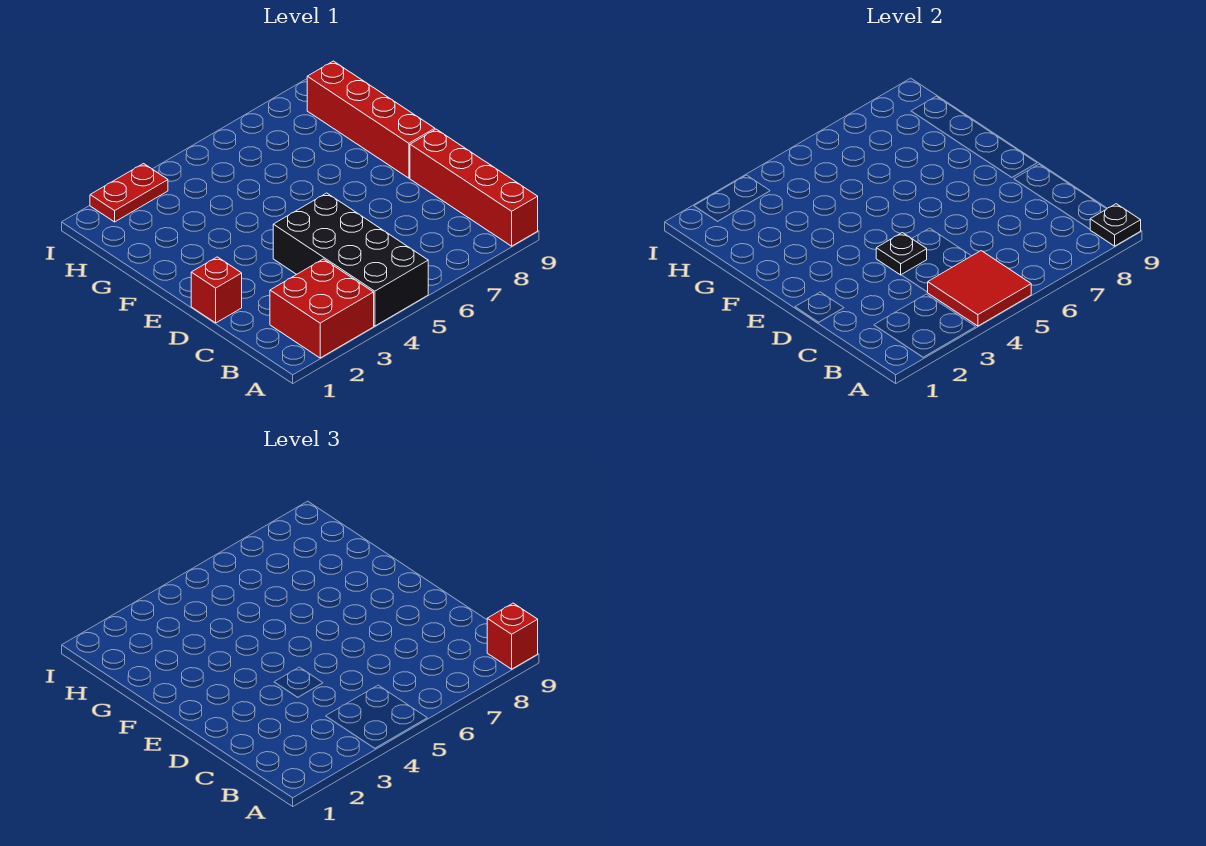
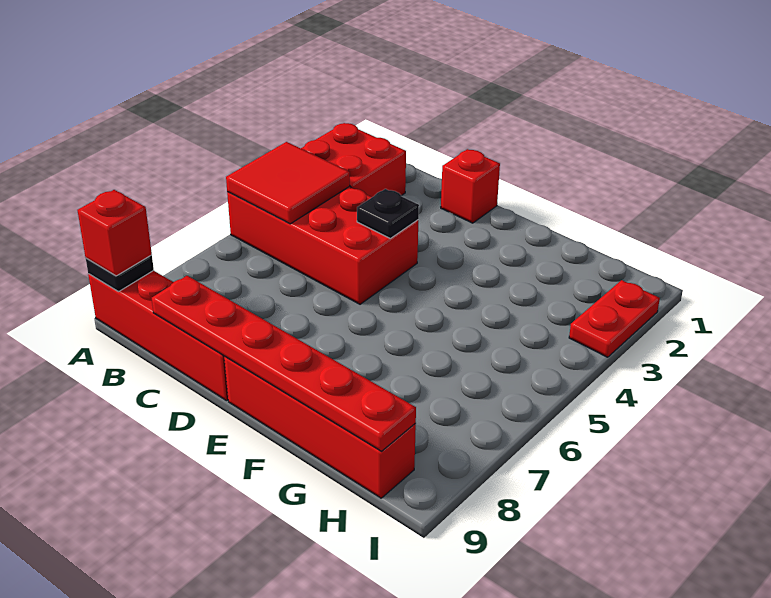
black 2x4 brick [273,193,428,326] -> red 2x4 brick [227,186,418,304]
none -> red 1x6 plate [152,276,416,452]

